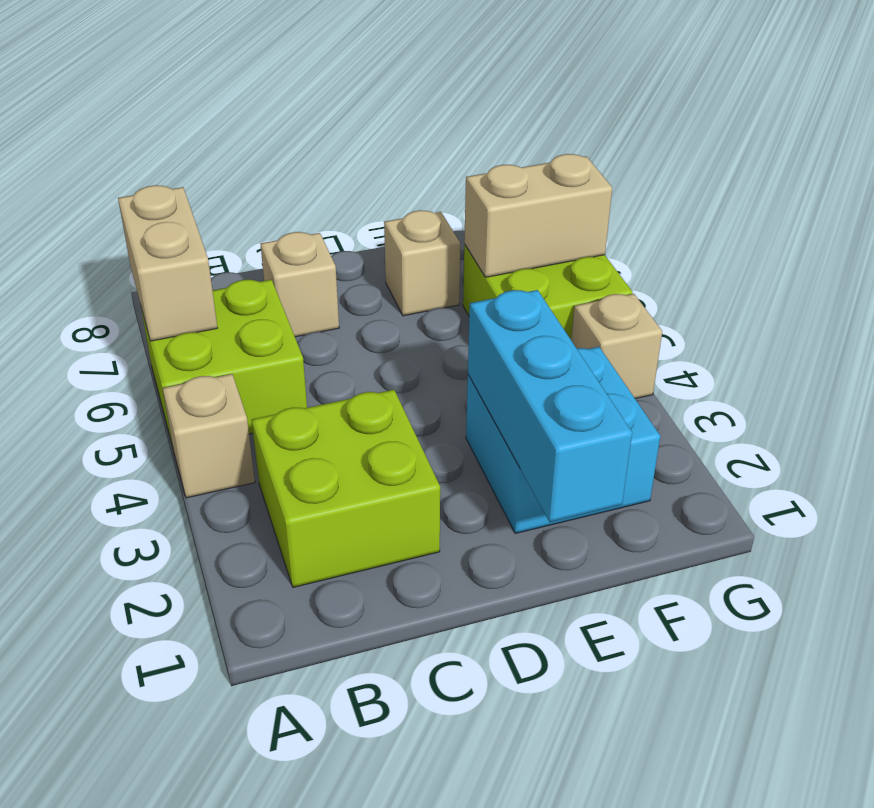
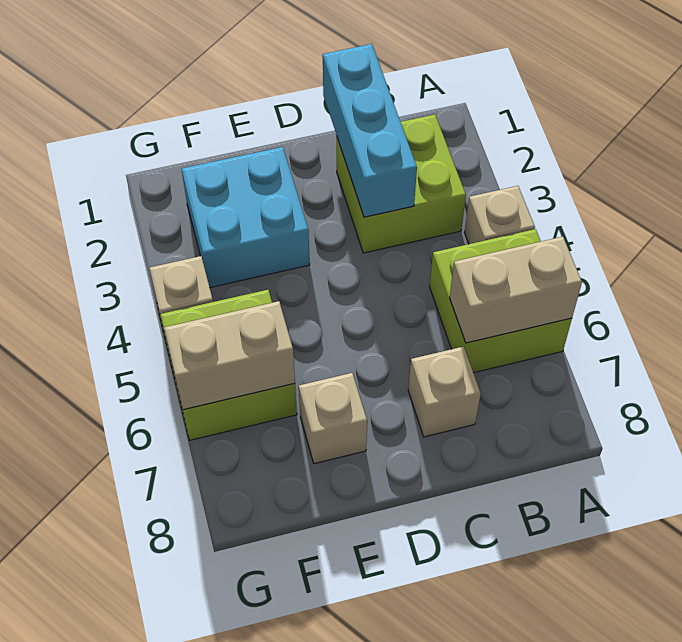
tan 1x2 brick [118,185,217,341] -> tan 1x2 brick turned to [450,237,582,343]
cyan 1x3 brick [468,290,632,522] -> cyan 1x3 brick moved to [323,44,417,217]

